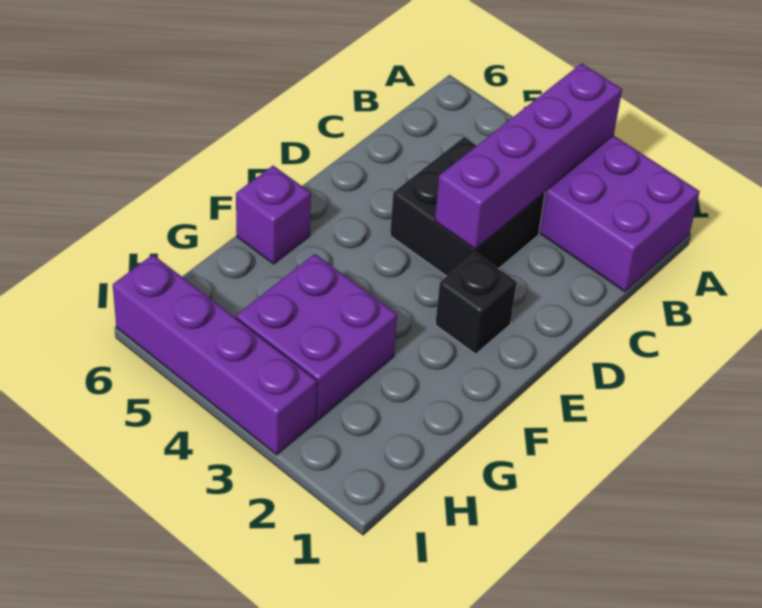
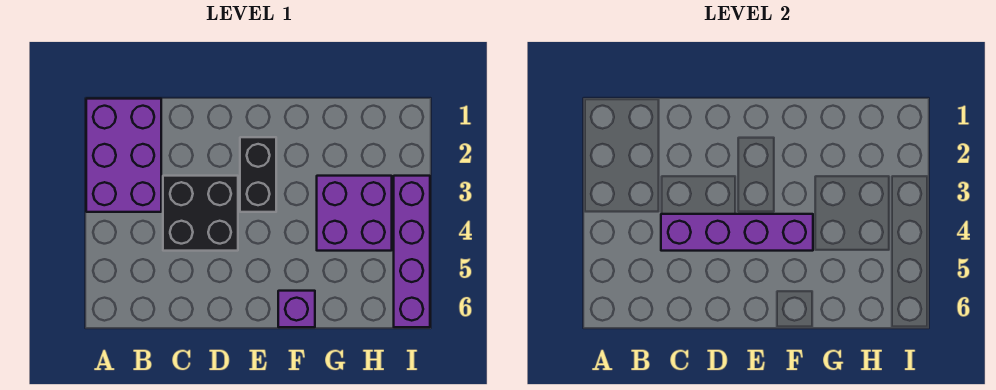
purple 1x4 brick [435,63,622,249] -> purple 1x4 brick moved to [661,214,813,251]
black 1x1 brick [435,253,517,354] -> black 1x2 brick [240,137,276,212]

